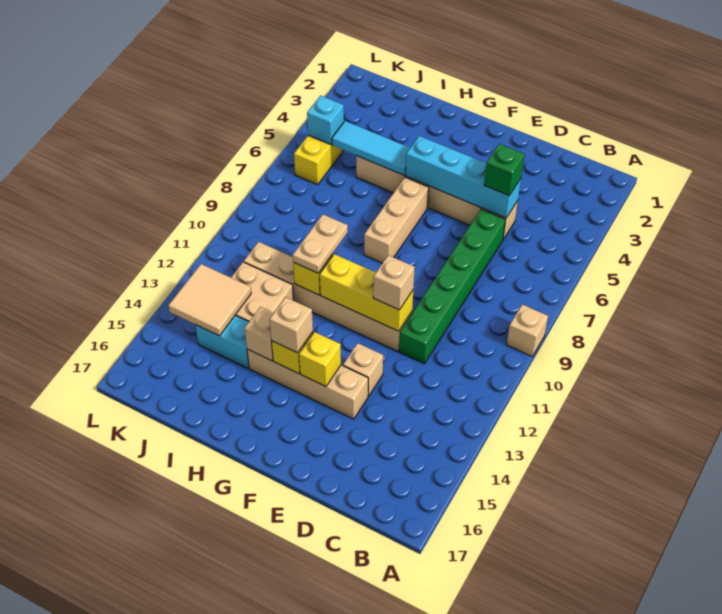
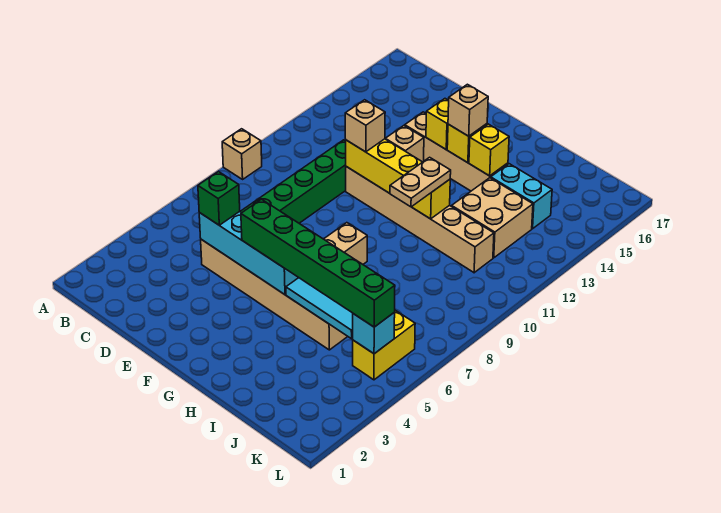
none -> green 1x6 brick [241,199,395,327]
tan 1x1 brick [245,307,273,361] -> yellow 1x1 brick [469,124,509,176]
tan 2x2 tile [168,264,251,336] -> none

